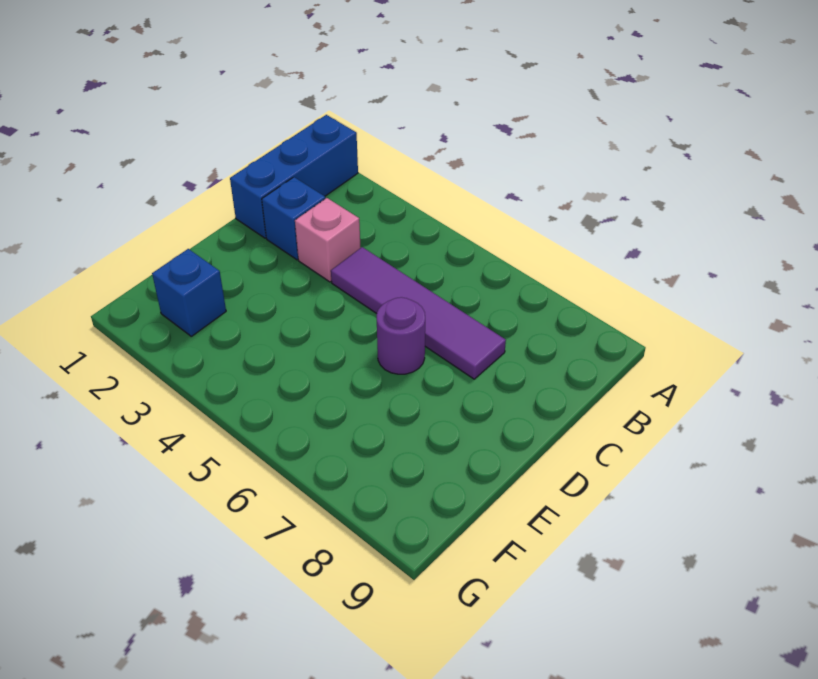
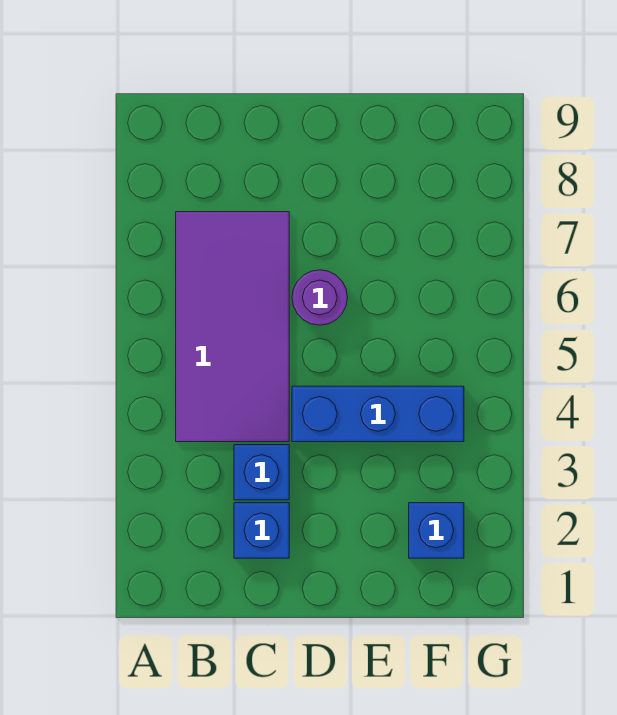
blue 1x3 brick [230,115,358,238] -> blue 1x3 brick moved to [292,386,464,442]
pink 1x1 brick [295,198,361,282] -> blue 1x1 brick [234,445,289,500]
purple 1x4 tile [331,247,506,379] -> purple 2x4 tile [176,212,289,442]

